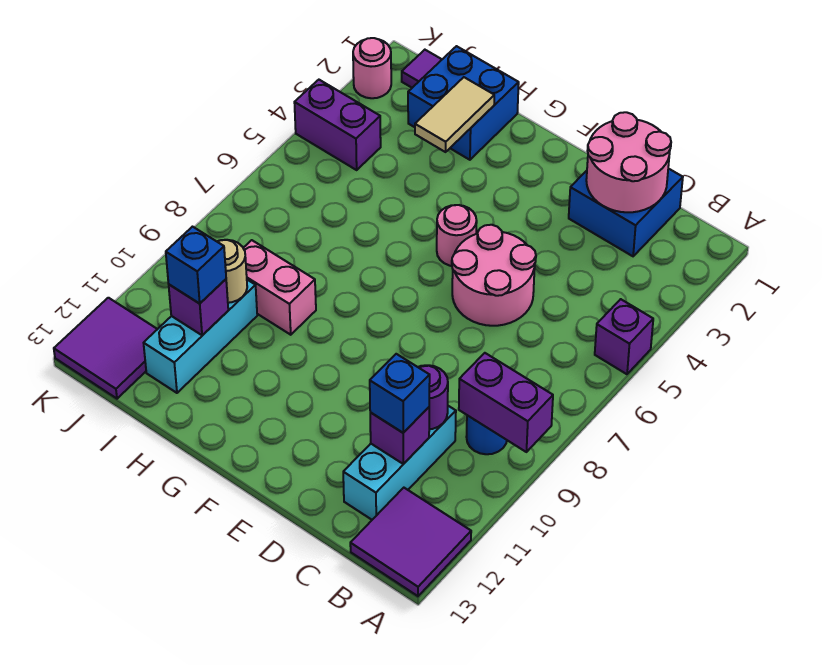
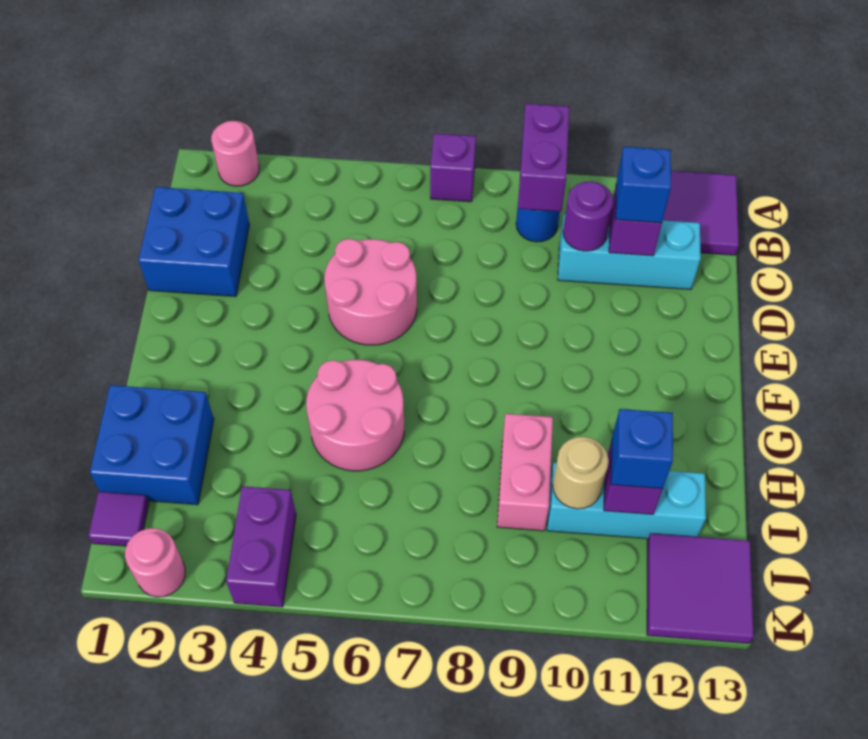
purple 1x1 brick [595,299,653,374] -> purple 1x1 brick moved to [430,133,476,202]
pink 2x2 round brick [586,112,671,212] -> pink 2x2 round brick moved to [306,360,404,471]
pink 1x1 round brick [437,205,477,266] -> pink 1x1 round brick moved to [211,121,259,186]
tan 1x2 tile [415,77,494,152] -> none

